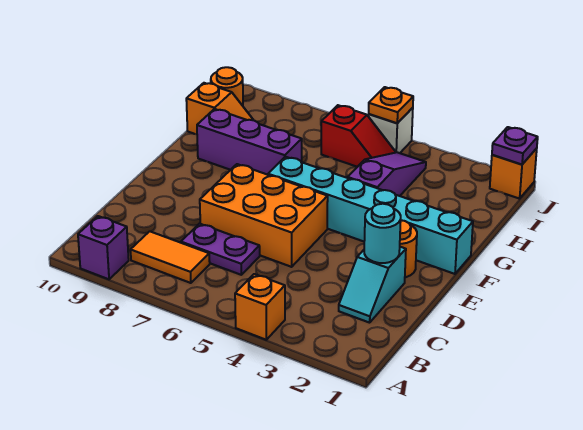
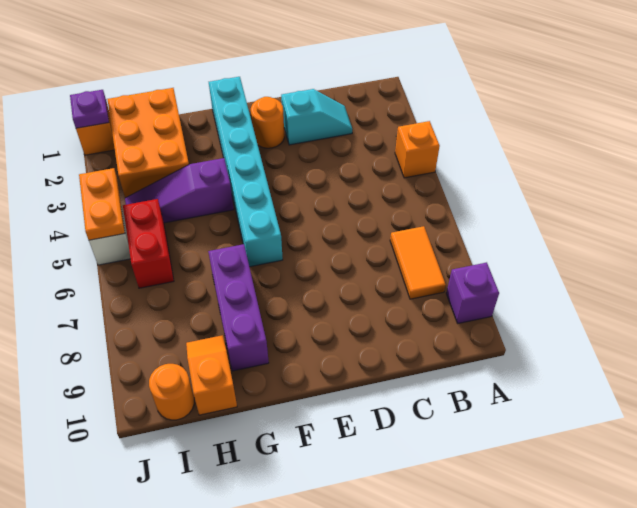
purple 1x2 plate [181,224,260,275] -> none
cyan 1x1 round brick [364,204,401,263] -> none
orange 2x3 brick [200,164,328,267] -> orange 2x3 brick moved to [107,88,189,198]
red 1x2 slope [321,105,396,167] -> red 1x2 brick [123,199,174,288]
orange 1x1 plate [369,87,413,123] -> orange 1x2 plate [79,168,125,240]

